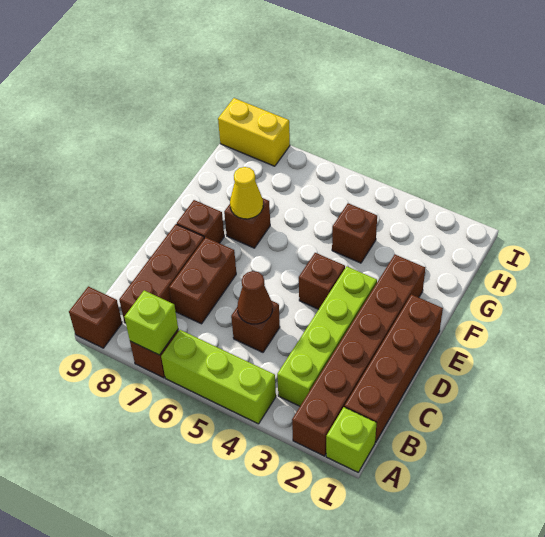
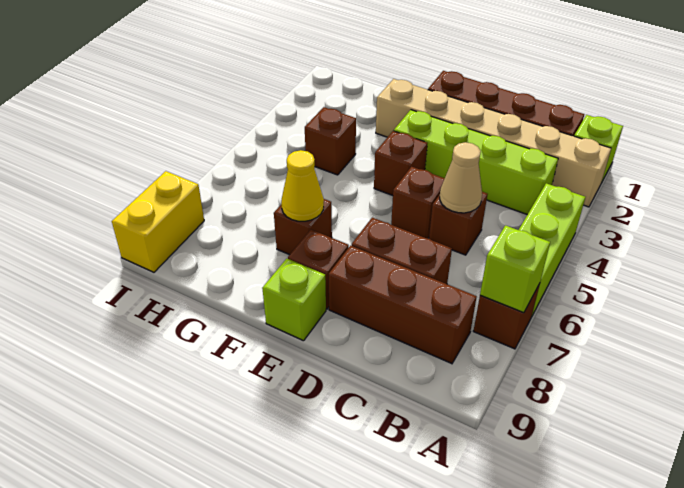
brown 1x6 brick [292,255,425,456] -> tan 1x6 brick [376,79,611,207]
brown 1x1 brick [69,286,122,348] -> brown 1x1 brick moved to [391,167,445,238]
brown 1x1 cone [237,271,272,324] -> tan 1x1 cone [440,142,482,213]
none -> lime 1x1 brick [262,259,326,341]

